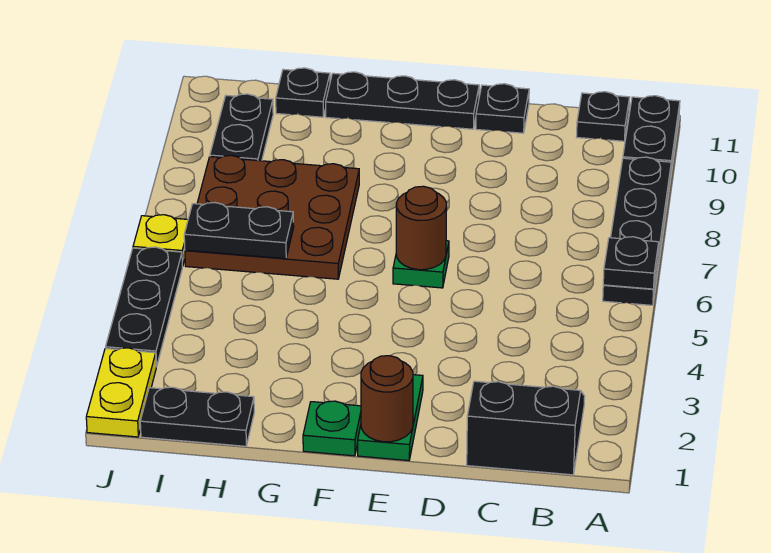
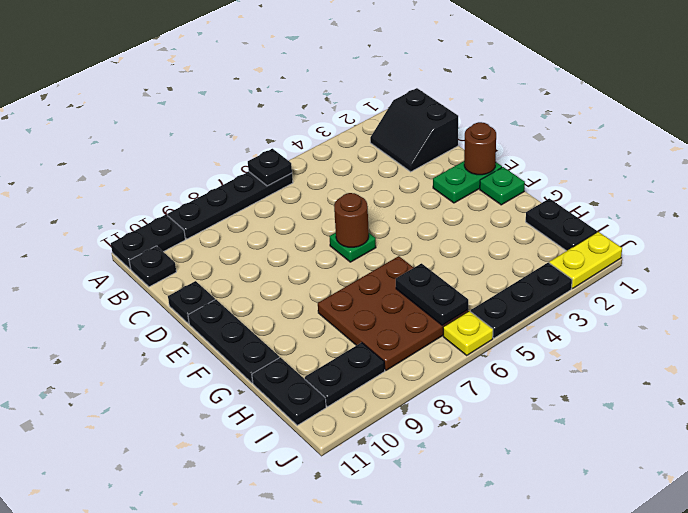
black 1x1 plate [276,68,330,117] -> black 1x2 plate [252,357,326,425]

